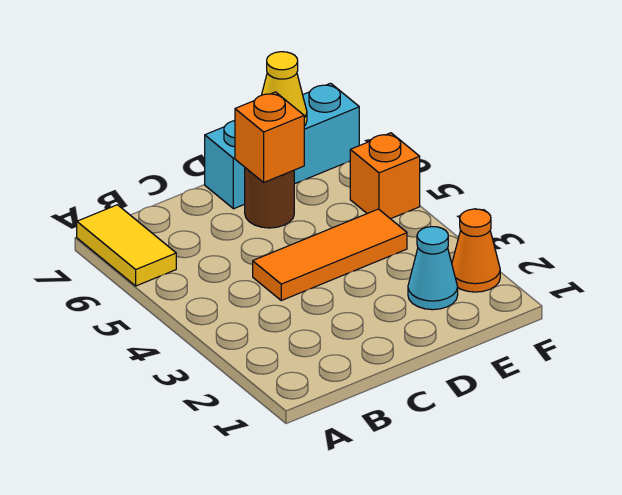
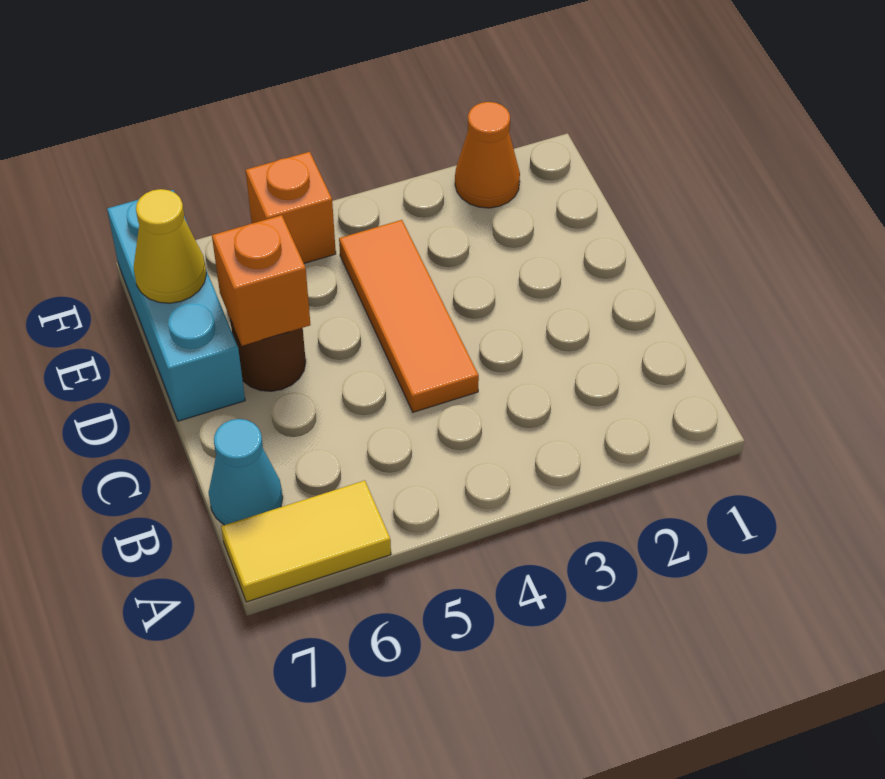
cyan 1x1 cone [408,227,458,310] -> cyan 1x1 cone moved to [208,419,283,525]

